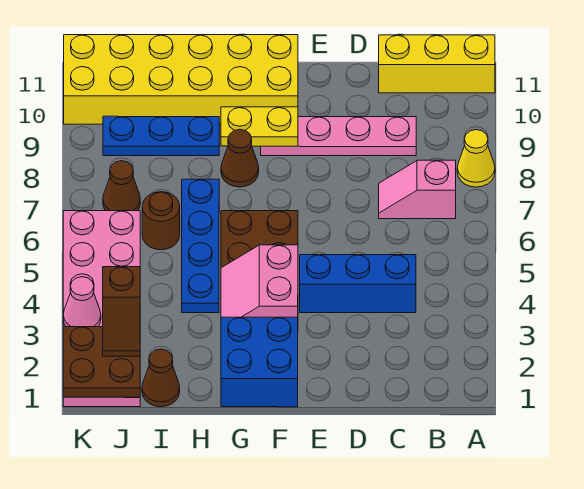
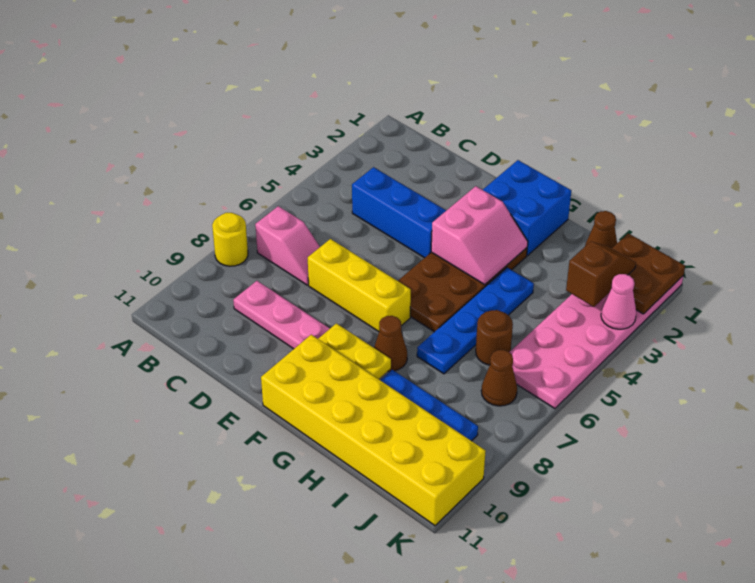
yellow 1x1 cone [457,130,495,187] -> yellow 1x1 round brick [212,213,248,266]
yellow 1x3 brick [379,35,495,93] -> yellow 1x3 brick moved to [308,239,411,332]

